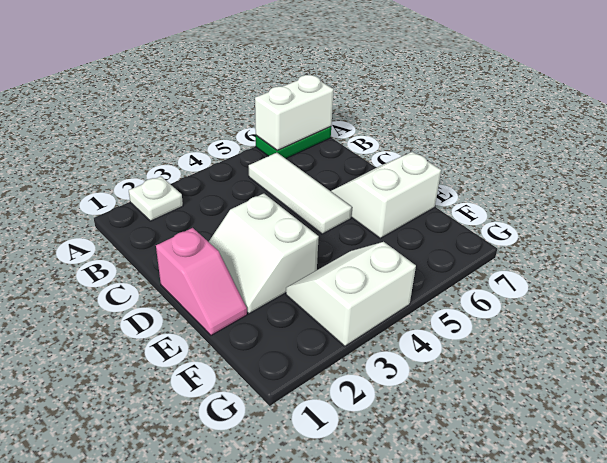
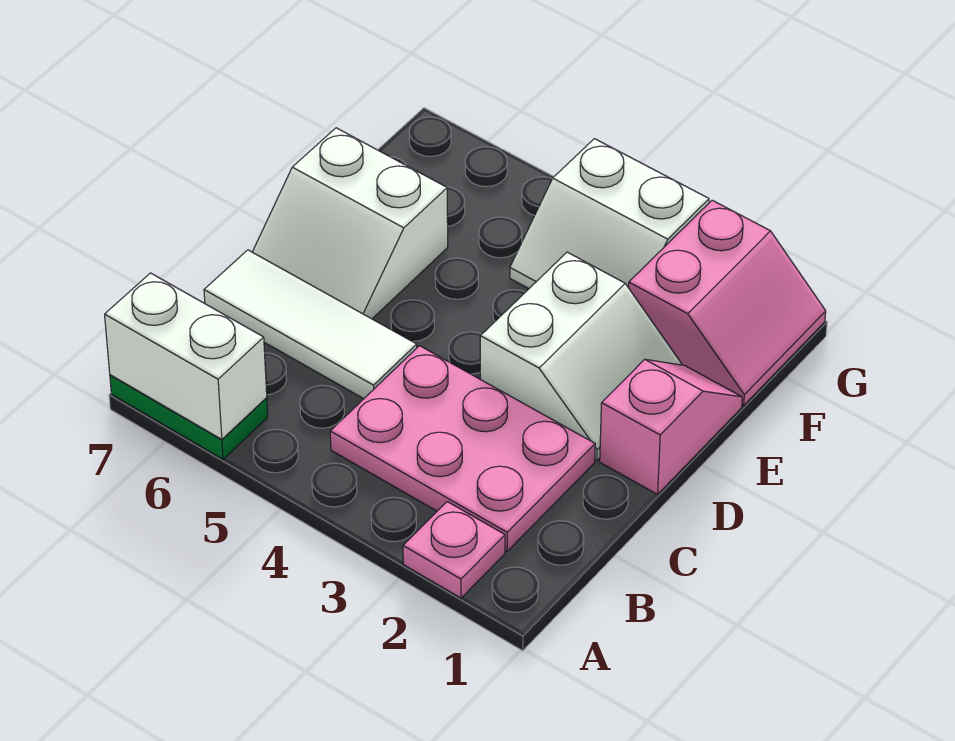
white 1x1 plate [129,176,183,221] -> pink 1x1 plate [403,502,505,598]
none -> pink 2x3 plate [330,346,595,551]
white 1x3 tile [249,153,352,234] -> white 1x3 tile turned to [204,250,417,399]
none -> pink 2x2 slope [629,200,826,405]

